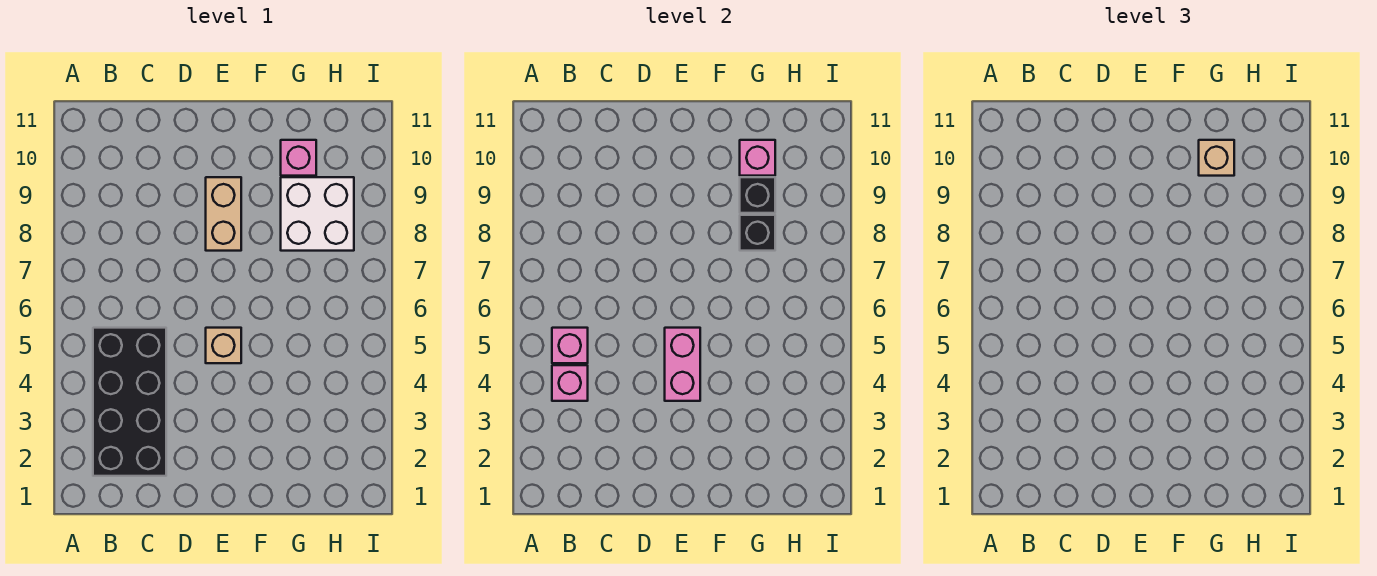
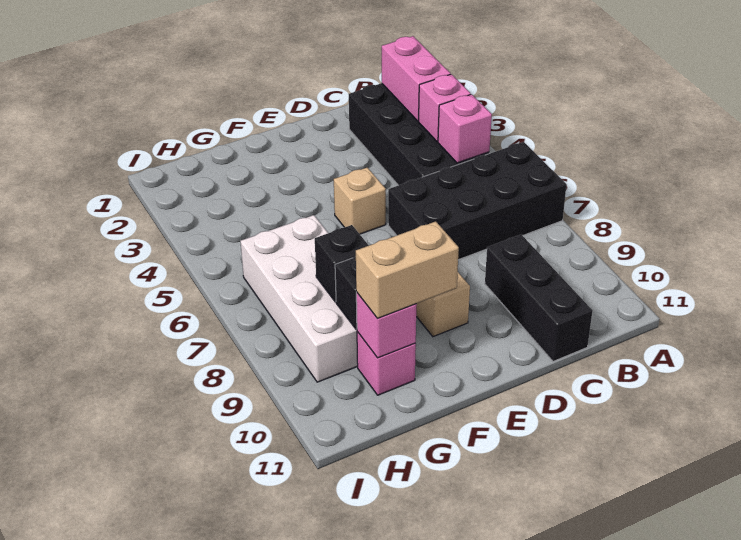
none -> black 2x4 brick [388,142,567,260]
none -> black 1x3 brick [485,235,593,361]
pink 1x2 brick [665,328,700,401] -> pink 1x2 brick moved to [382,36,451,121]
white 2x2 brick [281,177,354,251] -> white 2x4 brick [240,215,358,382]
tan 1x1 brick [1199,140,1234,176] -> tan 1x2 brick [356,221,459,319]

